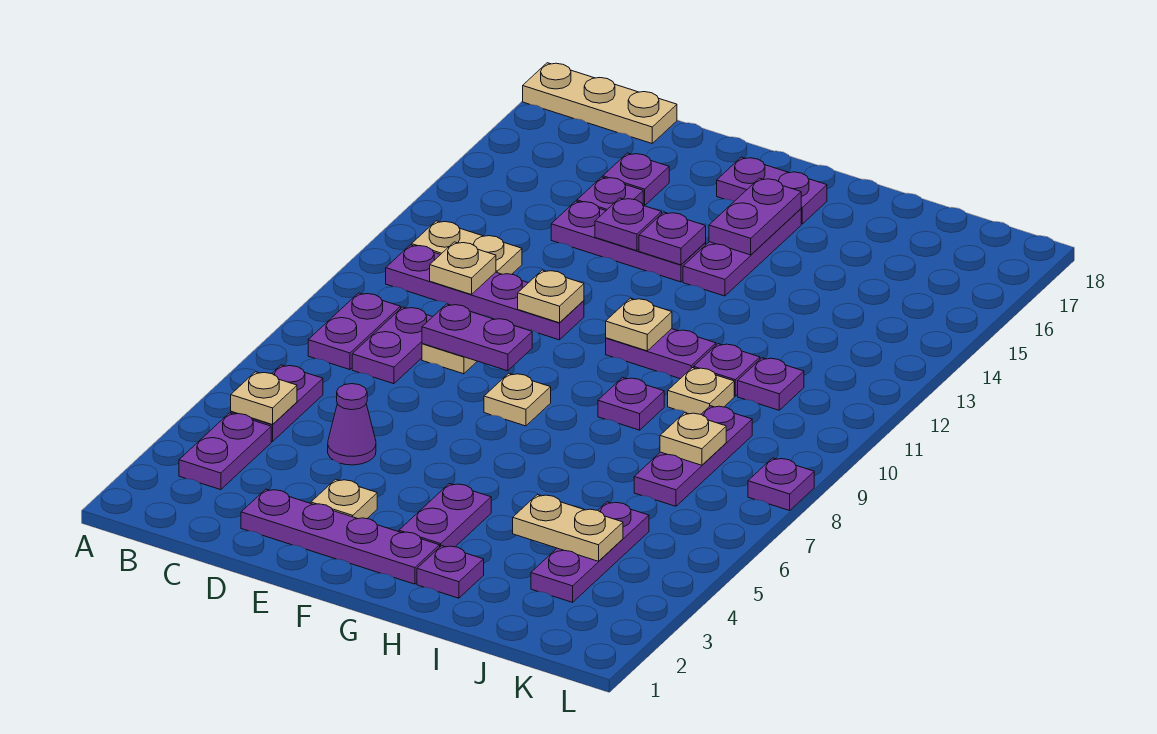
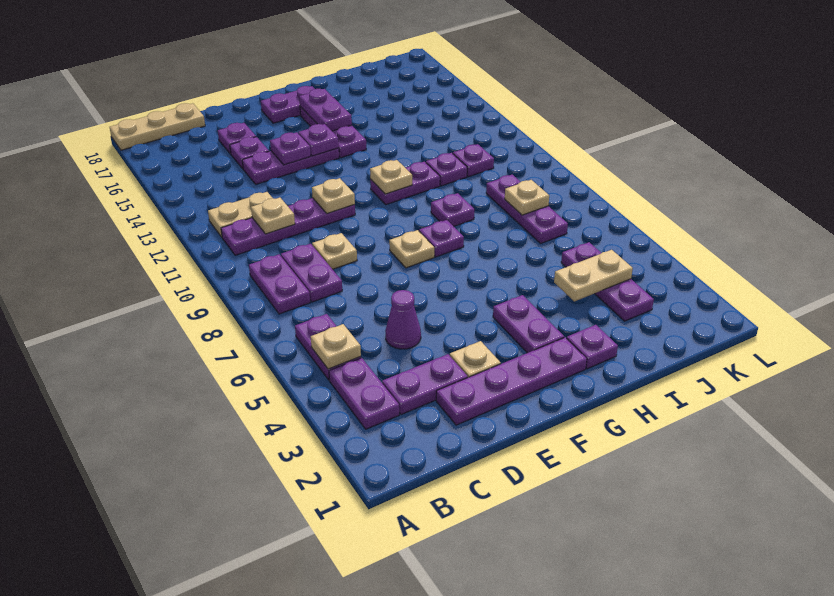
purple 1x2 plate [422,304,532,371] -> purple 1x2 plate moved to [382,354,468,415]
tan 1x1 plate [668,368,734,414] -> none
purple 1x1 plate [748,458,814,511] -> purple 1x1 plate moved to [419,220,464,257]

